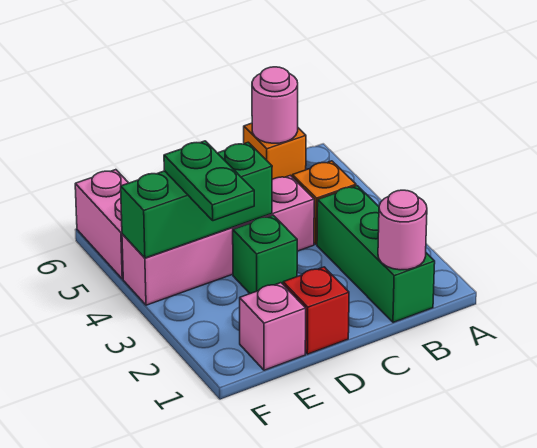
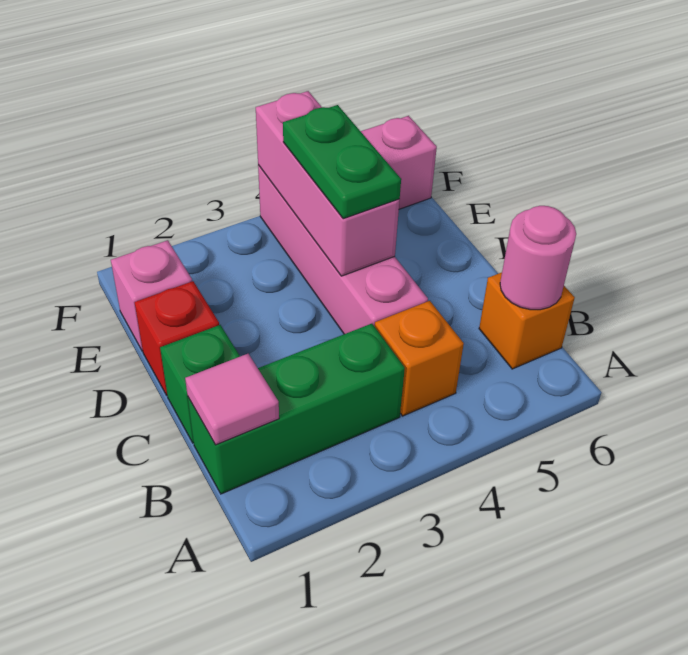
pink 1x1 round brick [378,190,427,270] -> pink 1x1 tile [185,354,279,445]
green 1x1 brick [233,215,297,294] -> green 1x1 brick moved to [160,325,240,443]
green 1x3 brick [121,142,272,258] -> pink 1x3 brick [256,91,399,276]
green 1x2 plate [164,141,254,221] -> green 1x2 plate turned to [283,105,401,219]

